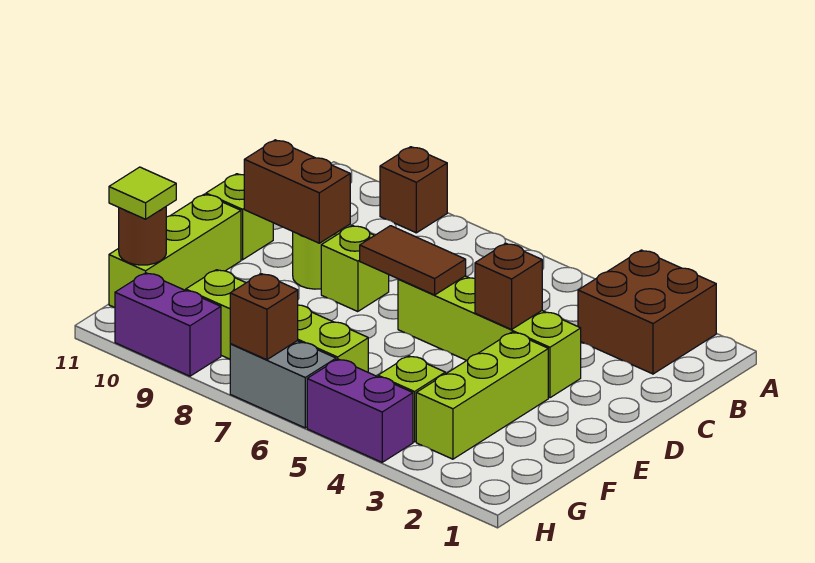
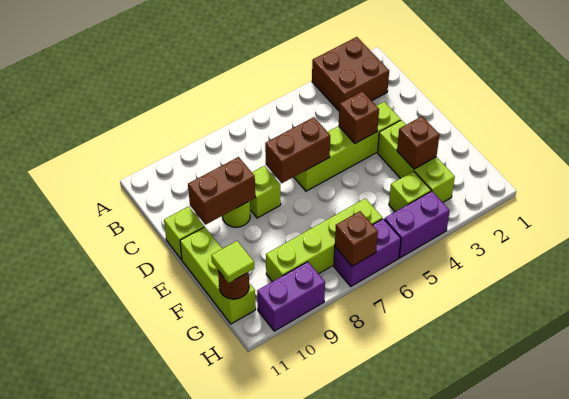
brown 1x1 brick [380,147,447,233] -> brown 1x1 brick moved to [397,116,439,169]
brown 1x2 tile [360,226,466,295] -> brown 1x2 brick [265,117,330,183]
grey 1x2 brick [230,341,336,428] -> purple 1x2 brick [334,219,401,286]

